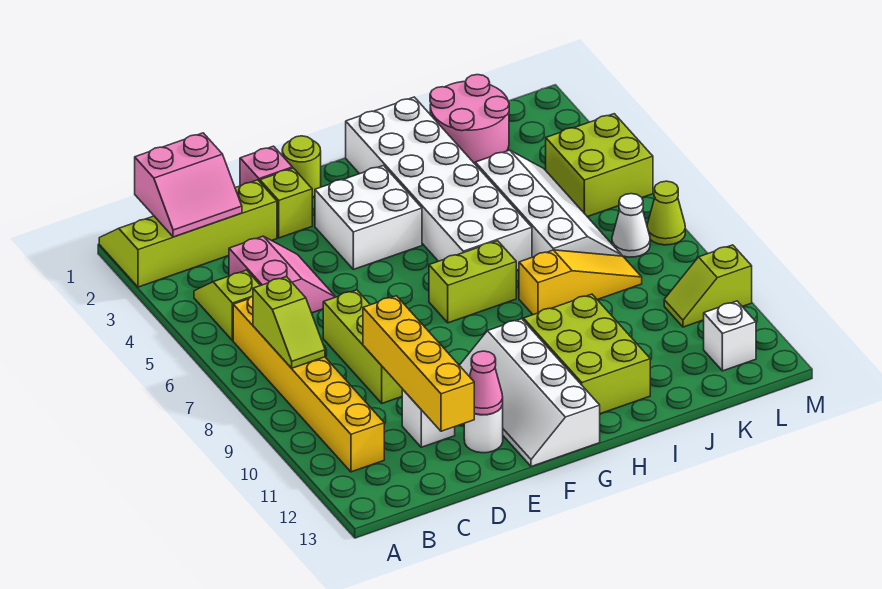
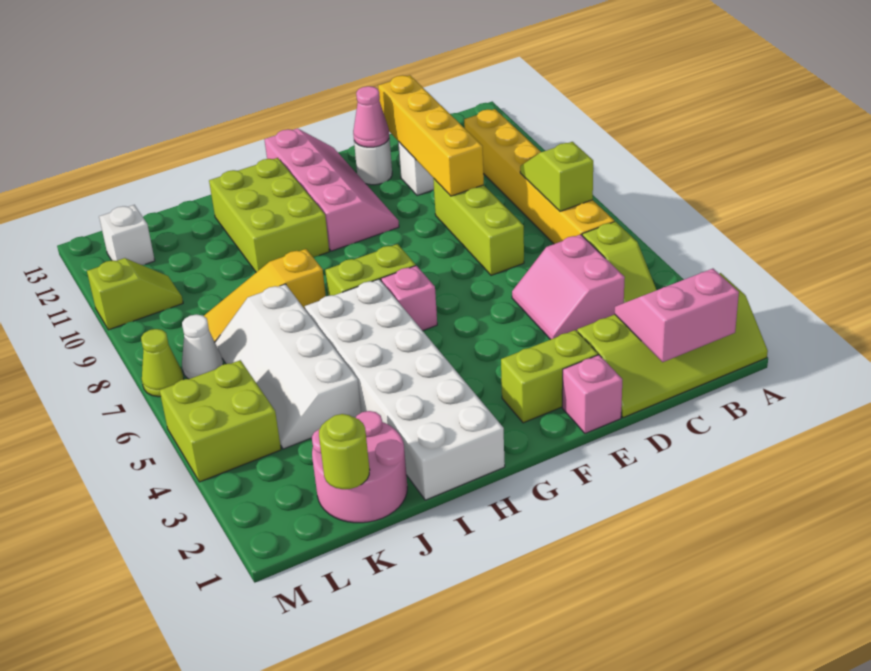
lime 1x1 brick [260,168,312,238] -> lime 1x2 brick [501,330,598,423]
lime 1x1 round brick [282,136,321,197] -> lime 1x1 round brick moved to [319,414,370,489]
white 2x2 brick [315,166,422,269] -> none
white 2x4 slope [459,319,600,467] -> pink 2x4 slope [264,128,399,251]
none -> pink 1x1 brick [381,266,437,331]

